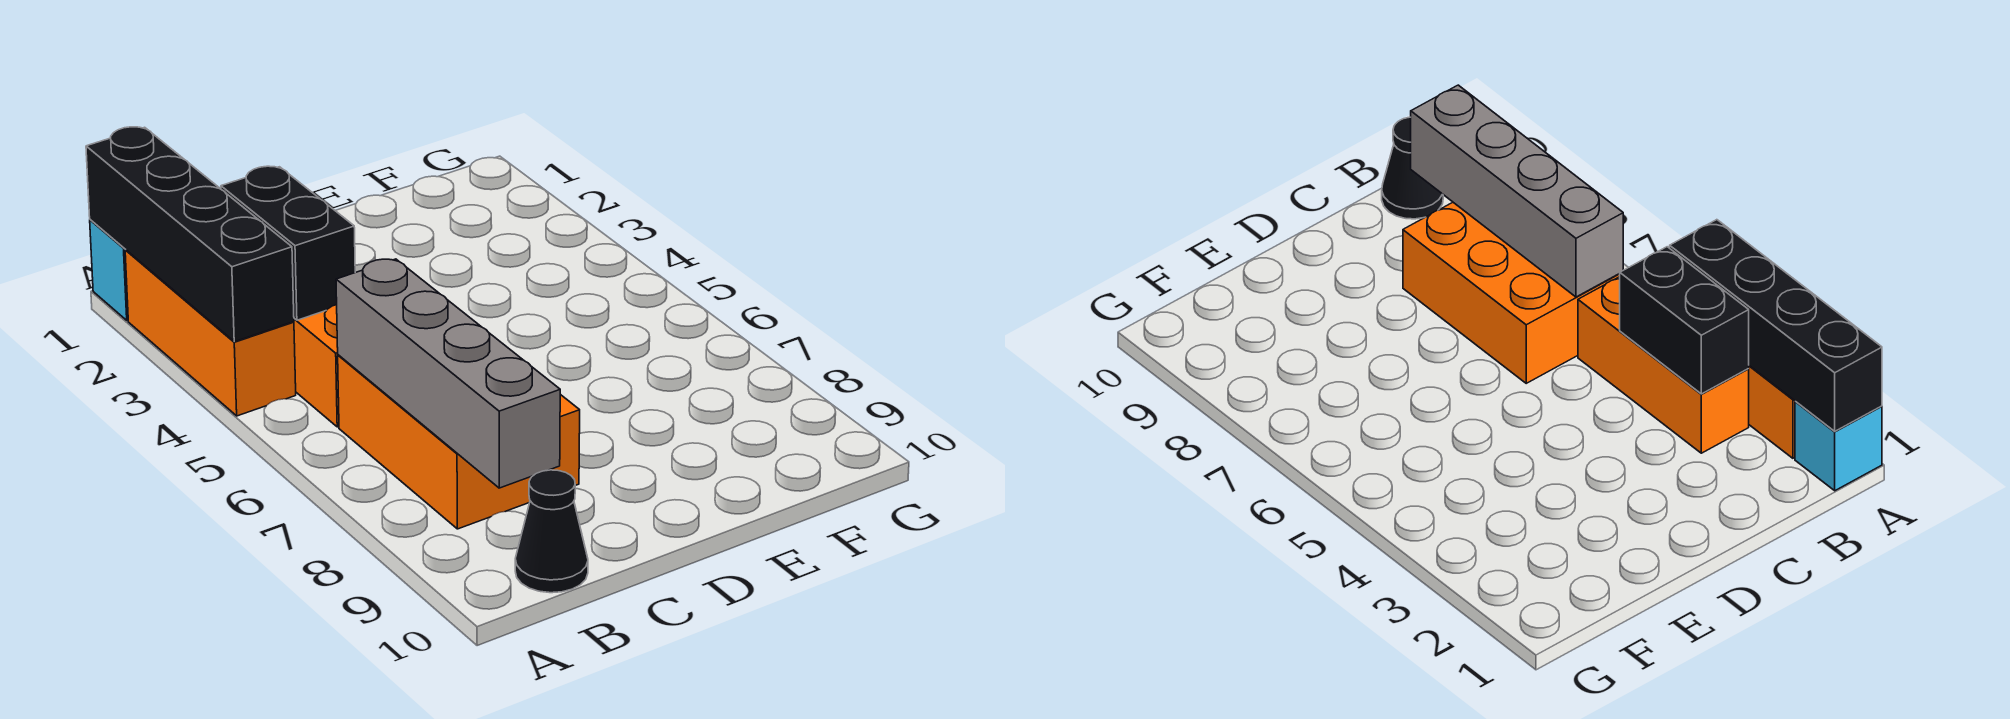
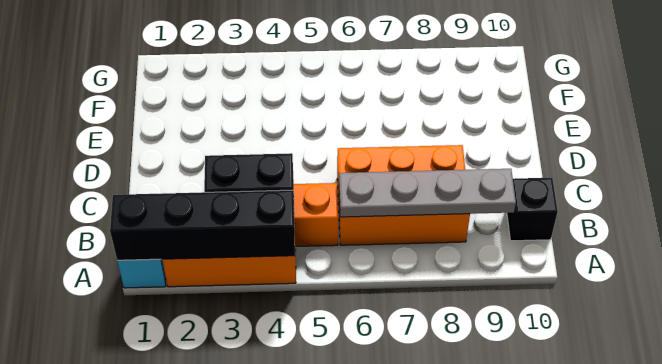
grey 1x4 brick [336,259,560,488] -> grey 1x4 plate [339,169,516,217]
black 1x1 cone [515,470,588,593] -> black 1x1 brick [507,178,558,241]

